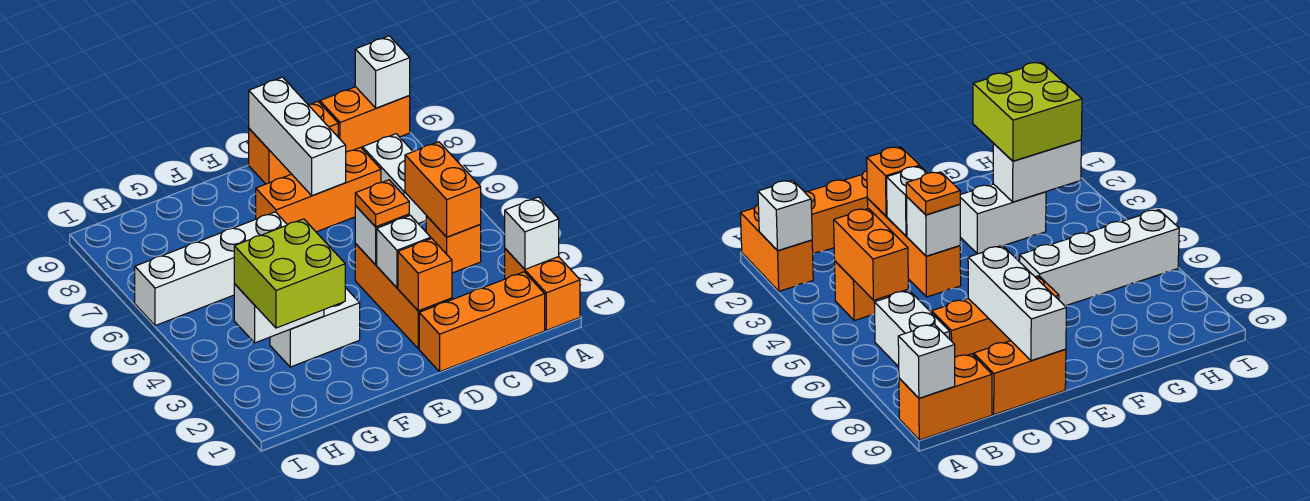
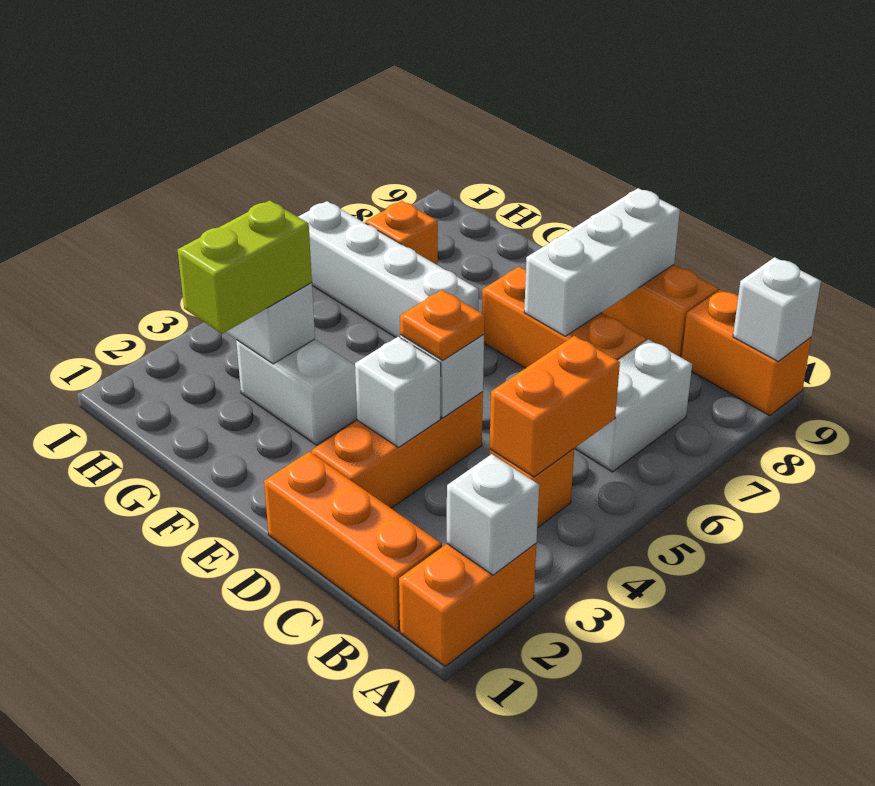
orange 1x1 brick [398,238,452,311] -> orange 1x1 brick moved to [365,201,438,265]
lime 2x2 brick [234,219,345,328] -> lime 1x2 brick [178,200,312,334]

